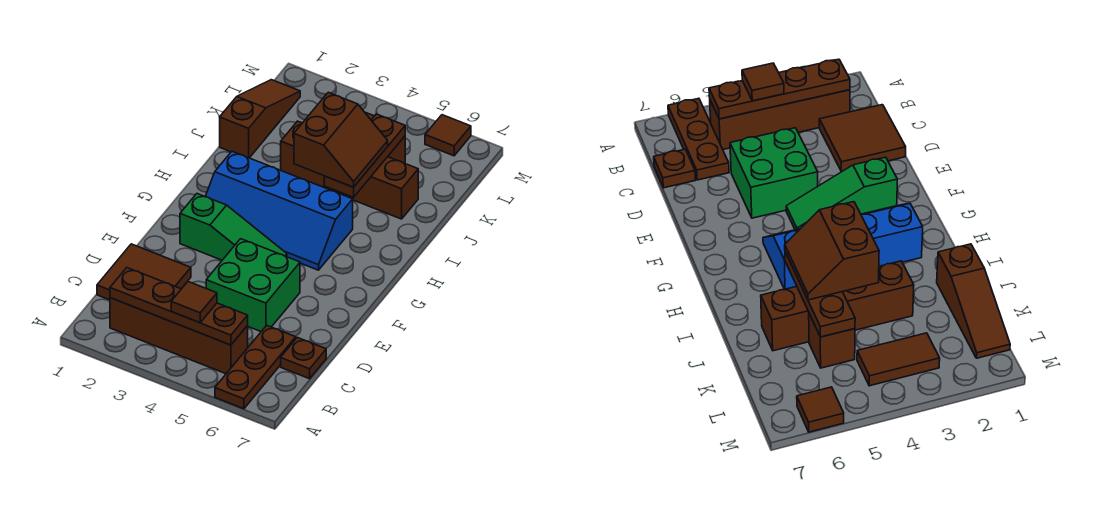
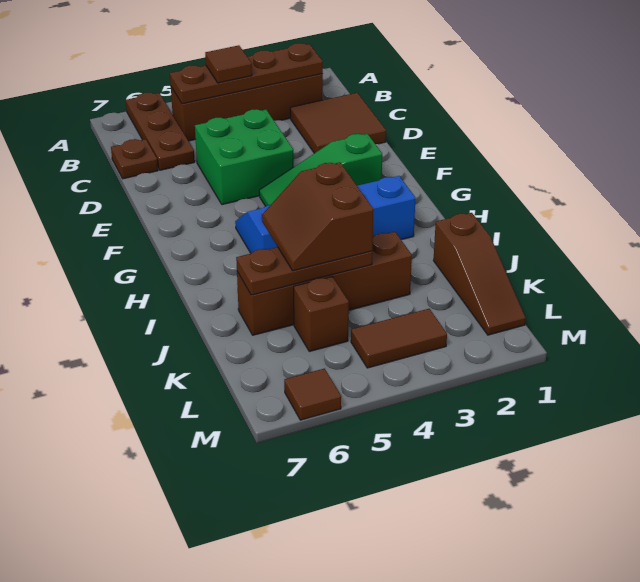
brown 1x3 plate [324,114,405,197] -> brown 1x3 plate turned to [236,247,372,295]

